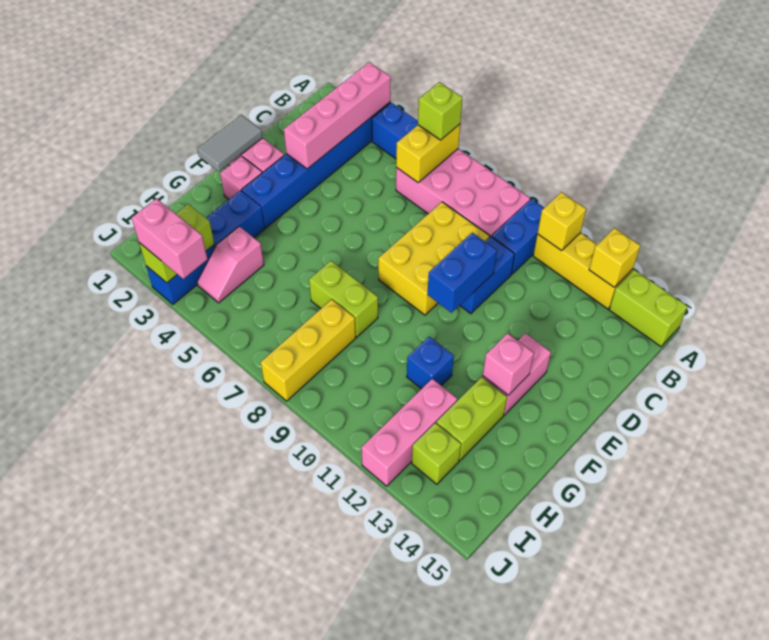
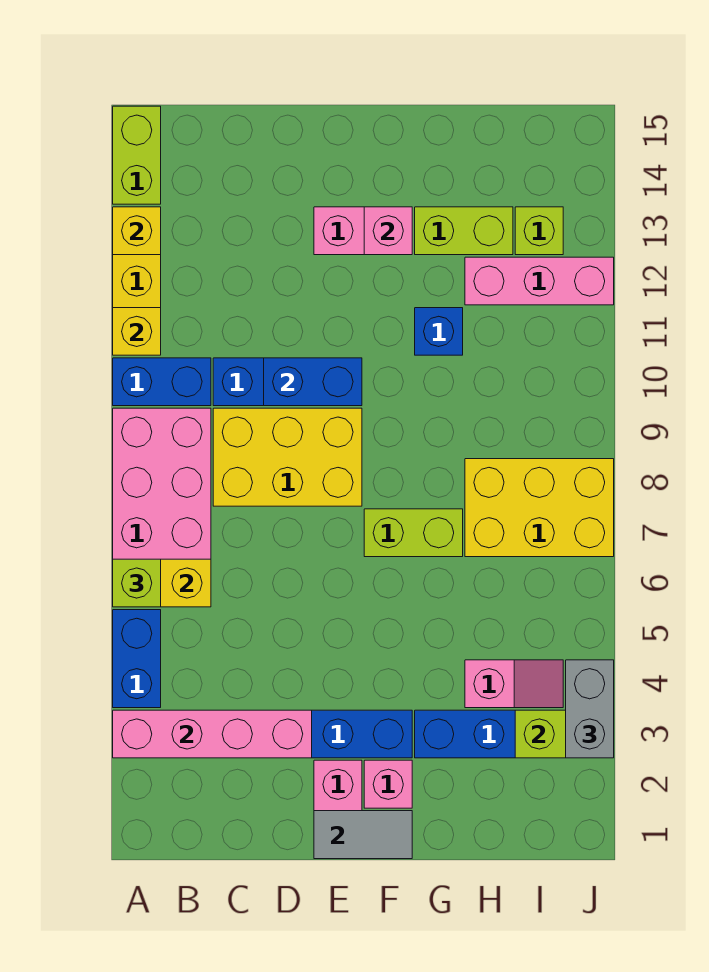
lime 1x2 brick [309,261,378,337] -> lime 1x2 brick turned to [364,509,463,557]
yellow 1x3 brick [261,299,356,401] -> yellow 2x3 brick [465,459,614,557]
pink 1x2 brick [132,199,207,279] -> grey 1x2 brick [566,660,614,758]

